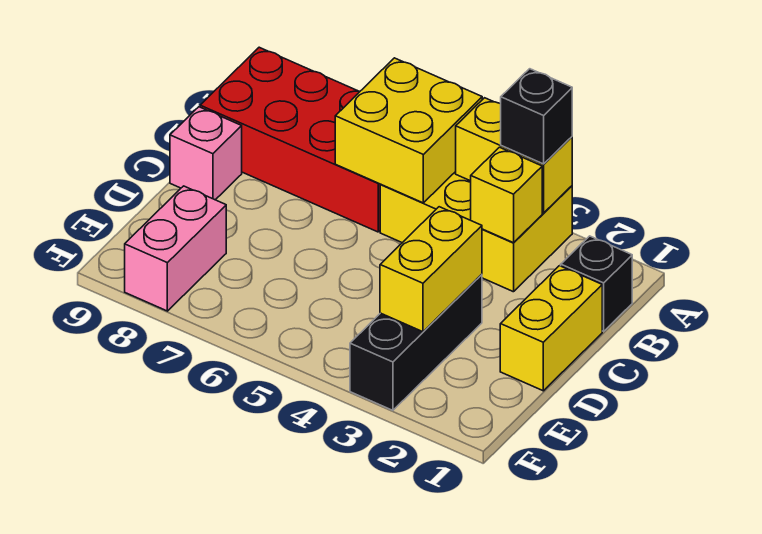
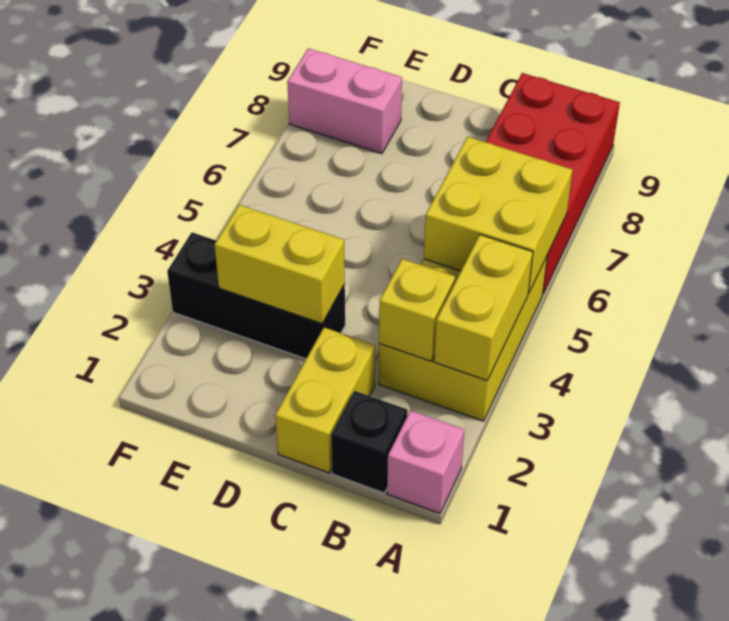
black 1x1 brick [501,69,572,164] -> none
yellow 1x2 brick [500,266,602,391] -> yellow 1x2 brick turned to [275,327,375,473]
pink 1x1 brick [170,107,242,200] -> pink 1x1 brick moved to [387,411,464,513]

